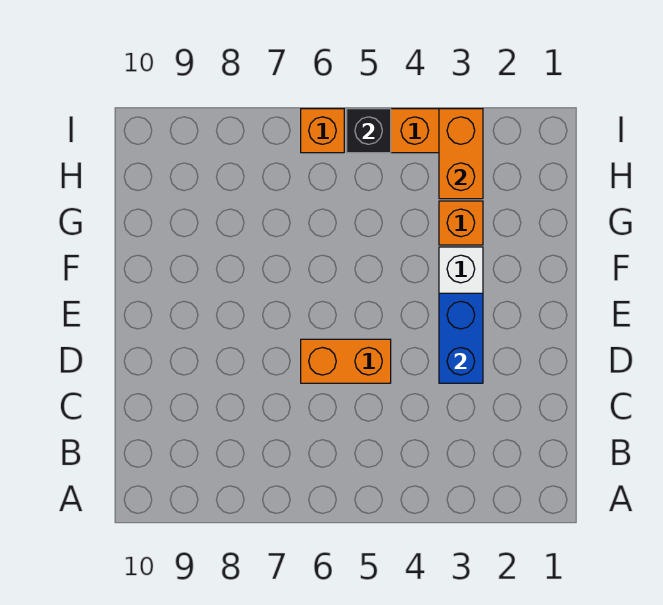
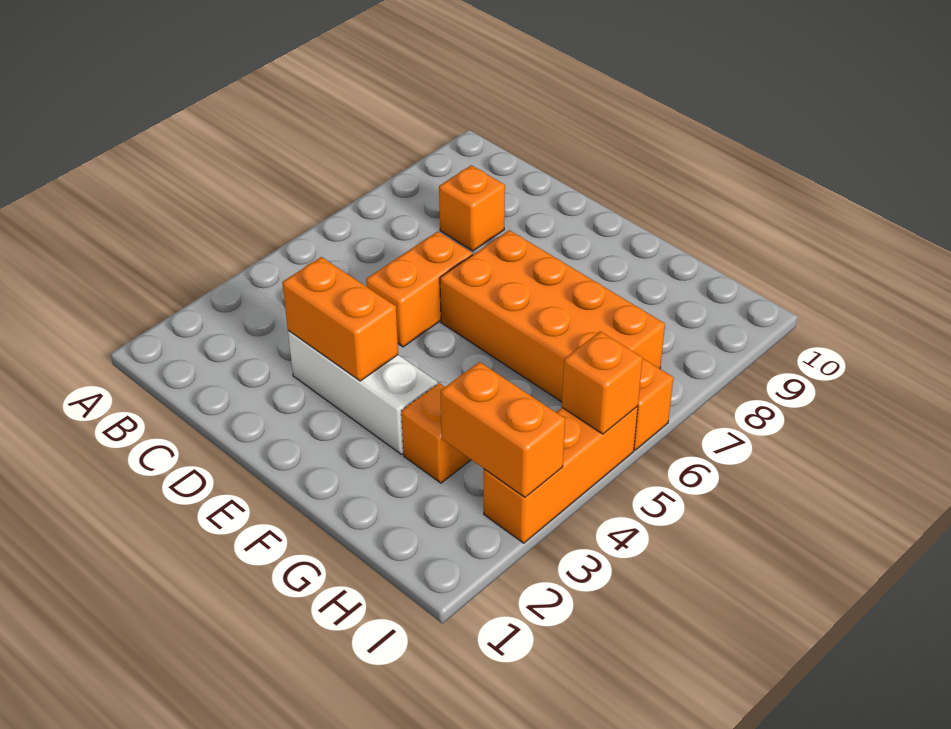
none -> orange 1x1 brick [439,165,505,251]
blue 1x2 brick [439,293,483,383] -> orange 1x2 brick [282,257,398,381]
none -> orange 2x4 brick [440,230,665,402]
black 1x1 brick [347,109,391,153] -> orange 1x1 brick [562,331,642,434]

